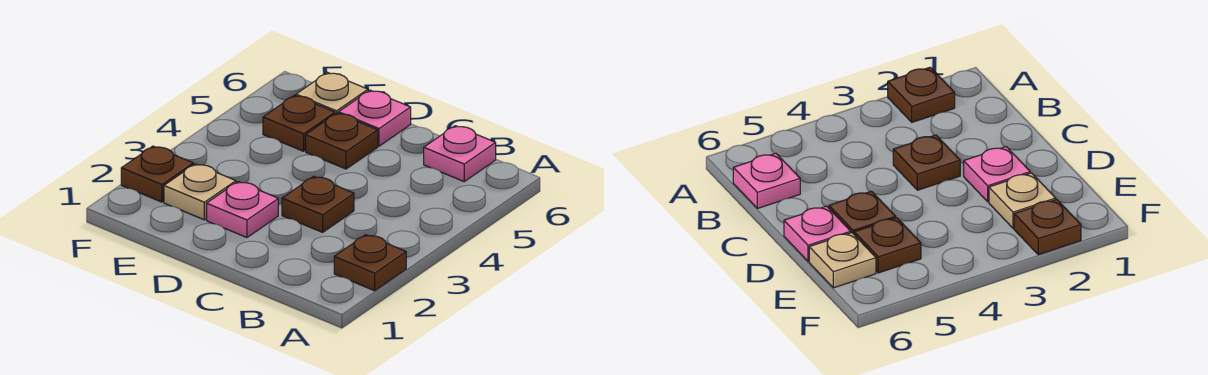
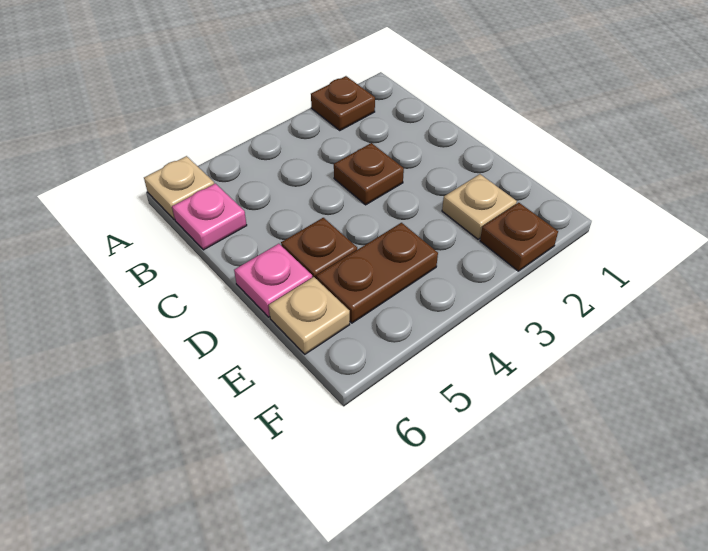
none -> tan 1x1 plate [144,156,214,219]
pink 1x1 plate [207,182,278,237] -> none
brown 1x1 plate [263,95,335,151] -> brown 1x2 plate [316,223,438,323]

